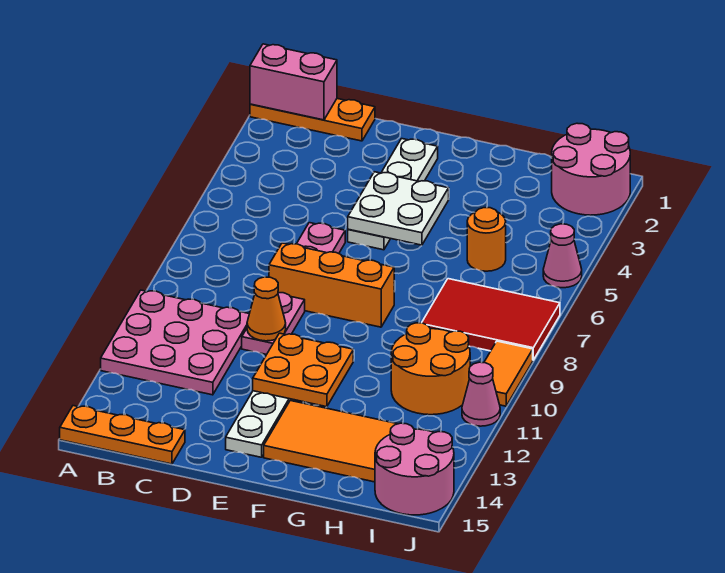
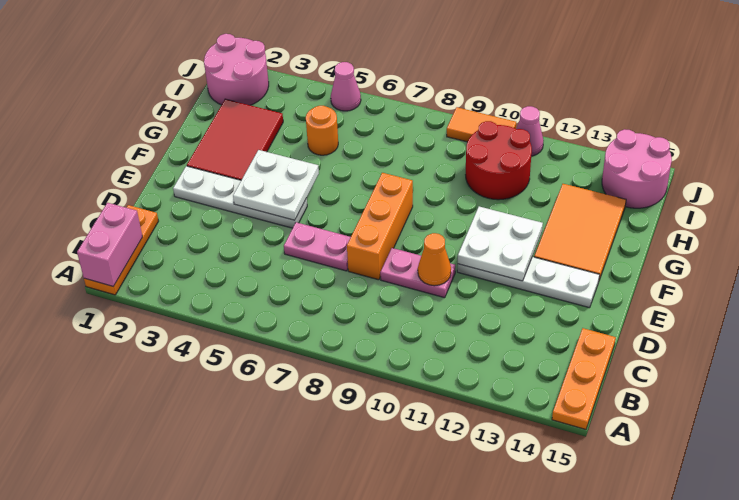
pink 3x3 plate [101,290,249,395] -> none
orange 2x2 plate [253,333,353,407] -> white 2x2 plate [458,206,543,281]
red 2x3 tile [422,279,560,360] -> red 2x3 tile moved to [187,99,283,180]
orange 2x2 round brick [391,323,470,415] -> red 2x2 round brick [466,121,532,200]

